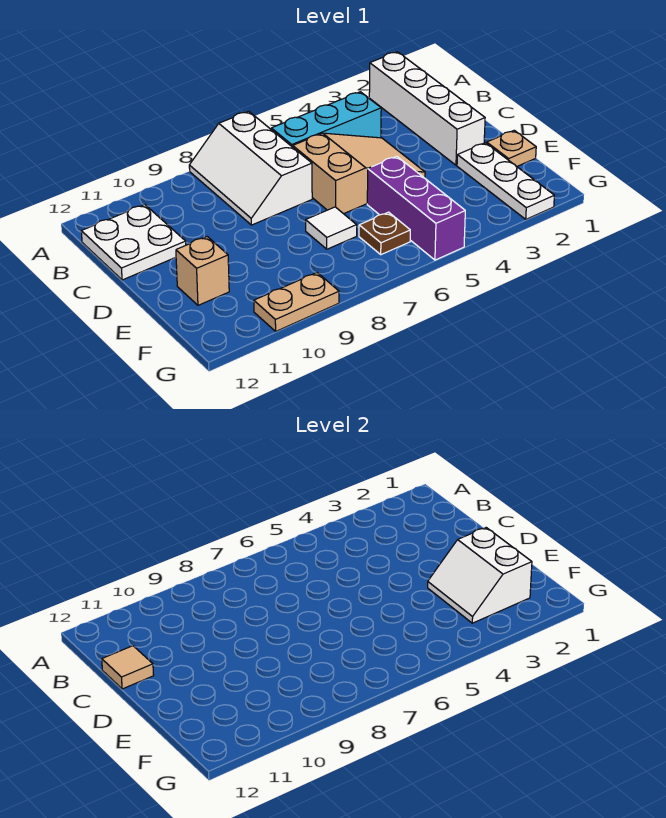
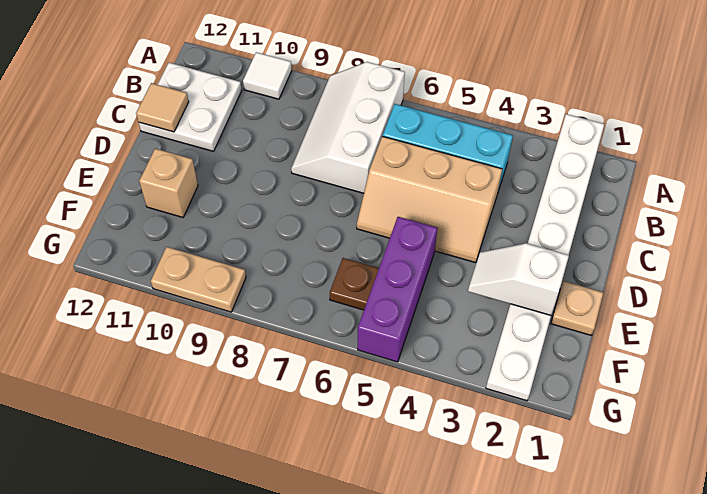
tan 2x3 slope [293,133,425,214] -> tan 2x3 slope turned to [357,136,502,263]
white 2x2 slope [428,528,532,623] -> white 1x2 slope [468,243,569,315]
white 1x1 tile [306,207,357,249] -> white 1x1 tile moved to [243,52,292,99]

